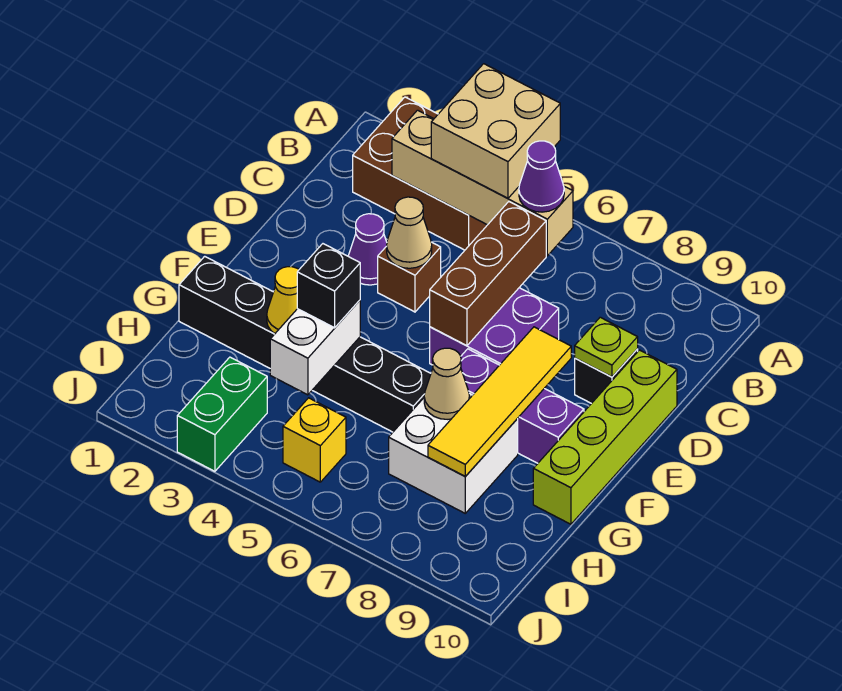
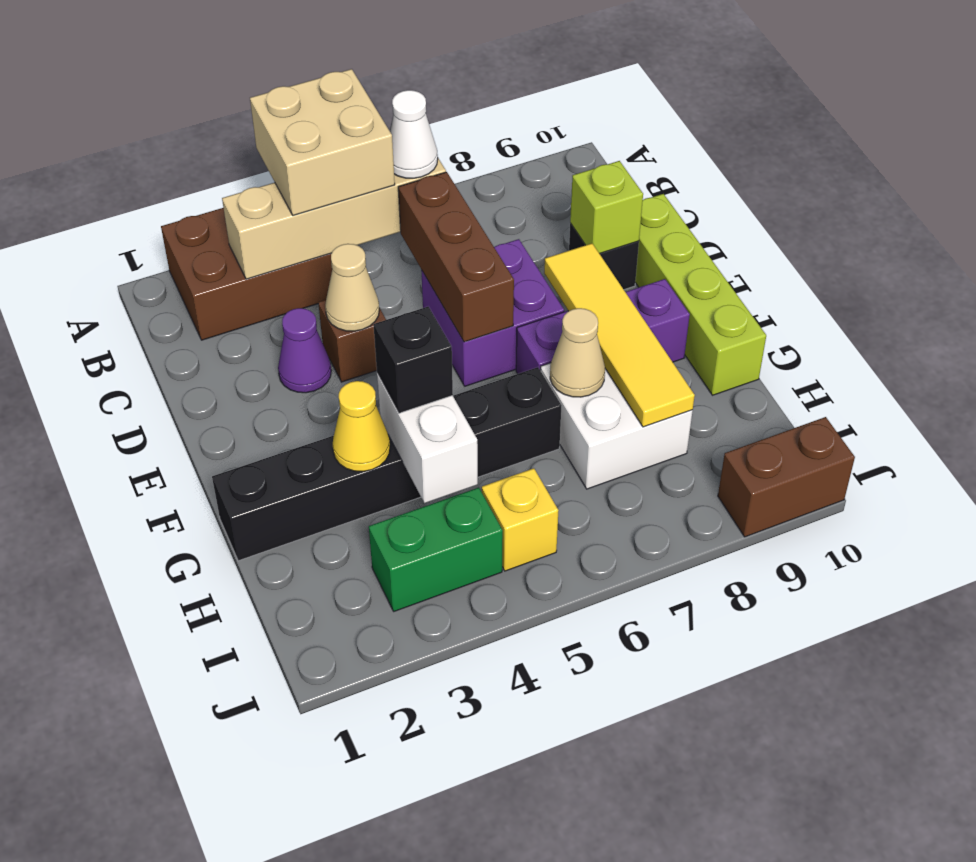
purple 1x1 cone [519,141,564,212] -> white 1x1 cone [390,90,438,178]
lime 1x1 plate [575,317,638,377] -> lime 1x1 brick [570,161,643,254]
green 1x2 brick [177,357,267,471] -> green 1x2 brick turned to [369,488,503,611]
none -> brown 1x2 brick [718,417,855,537]

